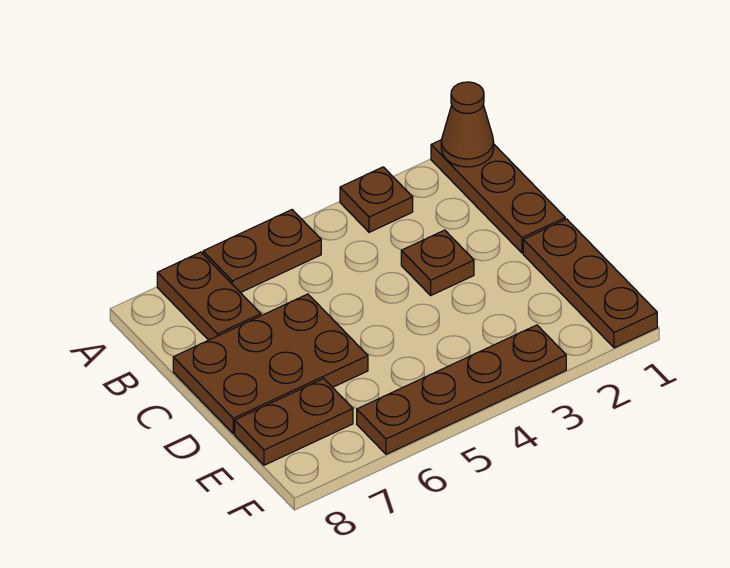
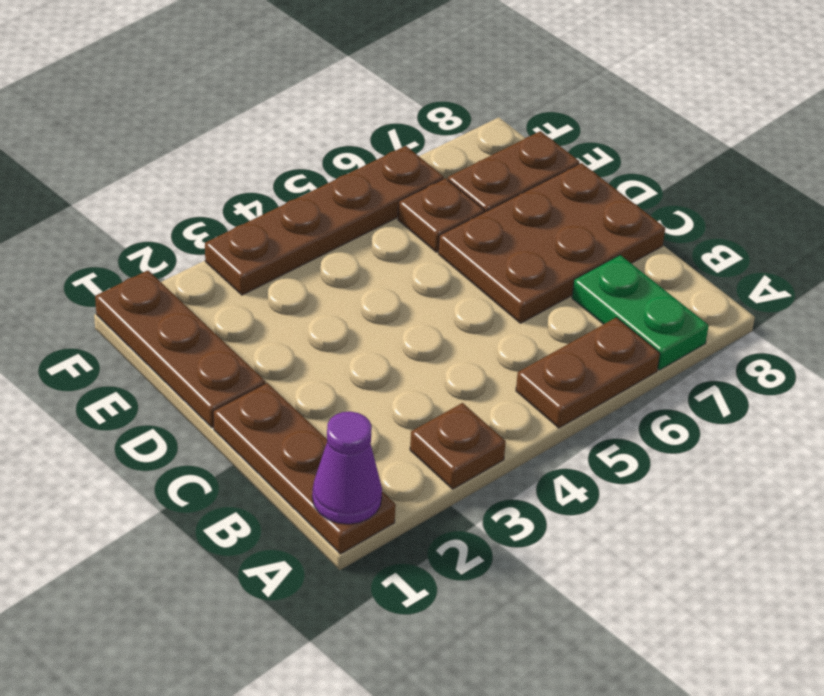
brown 1x1 cone [441,82,494,167] -> purple 1x1 cone [312,412,382,524]
brown 1x2 plate [157,252,261,340] -> green 1x2 plate [572,255,709,370]
brown 1x1 plate [401,230,474,295] -> brown 1x1 plate moved to [398,178,484,252]

